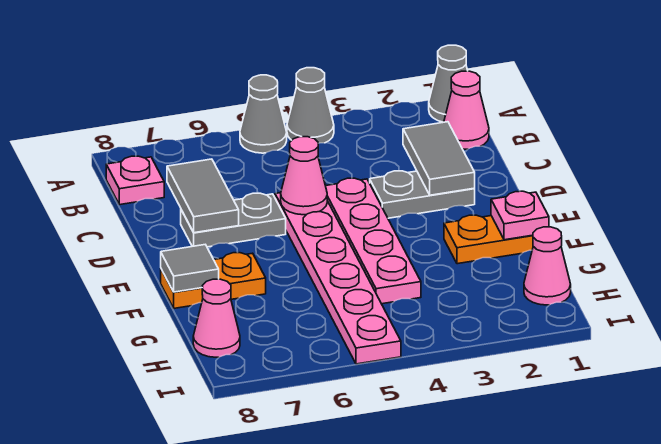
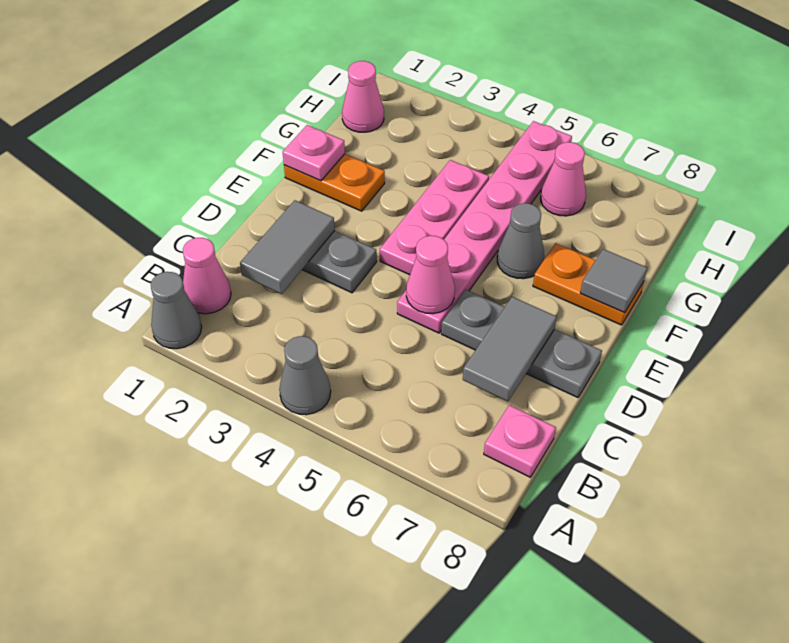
grey 1x1 cone [240,75,287,153] -> grey 1x1 cone moved to [497,203,544,279]
pink 1x4 plate [326,178,421,304] -> pink 1x3 plate [380,160,489,275]
grey 1x2 plate [181,193,286,247] -> grey 1x3 plate [441,290,602,398]
pink 1x1 cone [193,279,240,357] -> pink 1x1 cone moved to [541,142,586,216]

